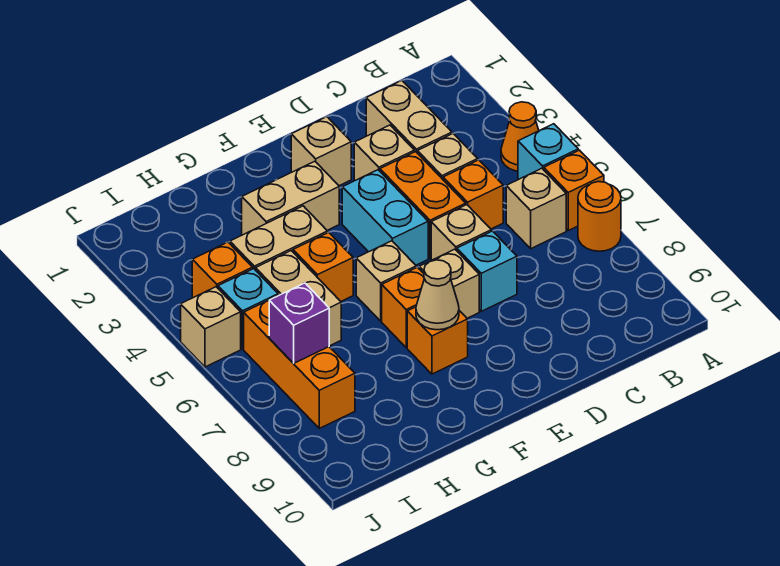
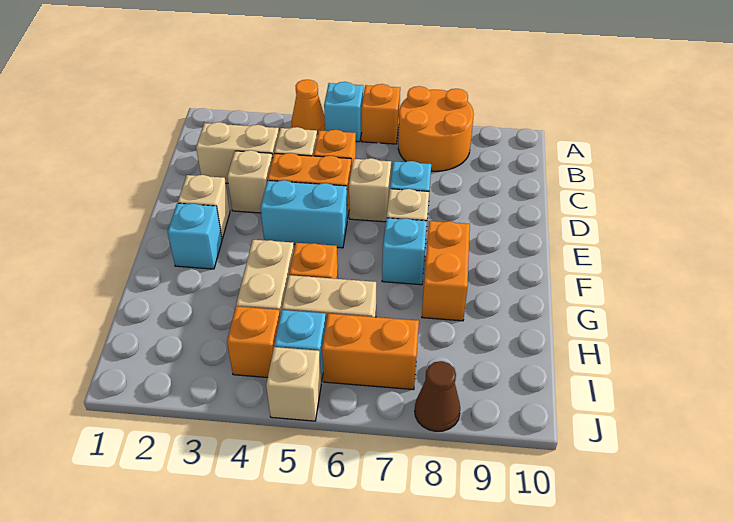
orange 1x1 round brick [578,182,621,251] -> orange 2x2 round brick [398,86,474,171]
tan 1x1 brick [506,168,566,249] -> none
none -> cyan 1x1 brick [168,203,222,269]
tan 1x2 brick [242,161,339,235] -> none
tan 1x1 brick [356,241,416,321] -> none
orange 1x1 brick [382,267,424,348] -> cyan 1x1 brick [382,218,427,285]
orange 1x1 brick [407,307,468,374] -> orange 1x2 brick [422,221,470,321]
tan 1x1 cone [416,260,459,330] -> none
orange 1x3 brick [244,300,355,428] -> orange 1x2 brick [322,314,419,390]
purple 1x1 brick [269,283,329,363] -> none
none -> brown 1x1 cone [415,361,460,431]

